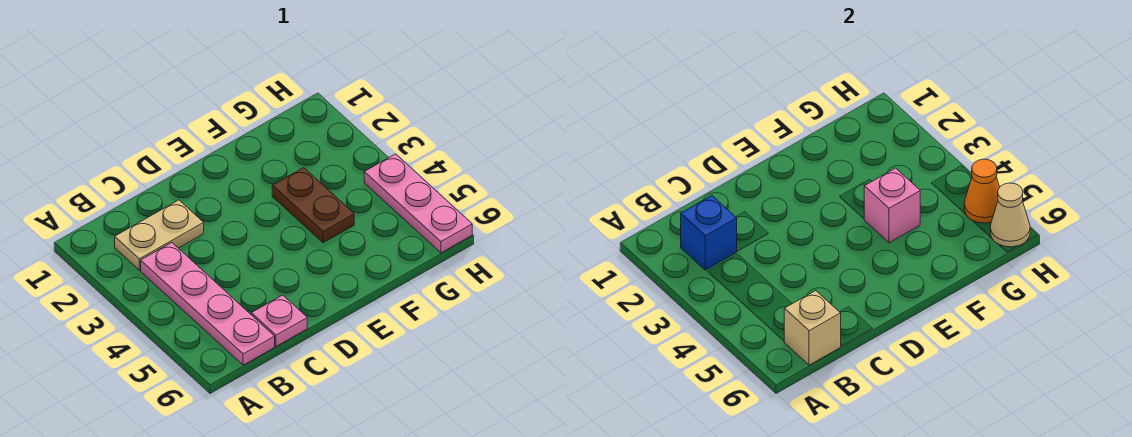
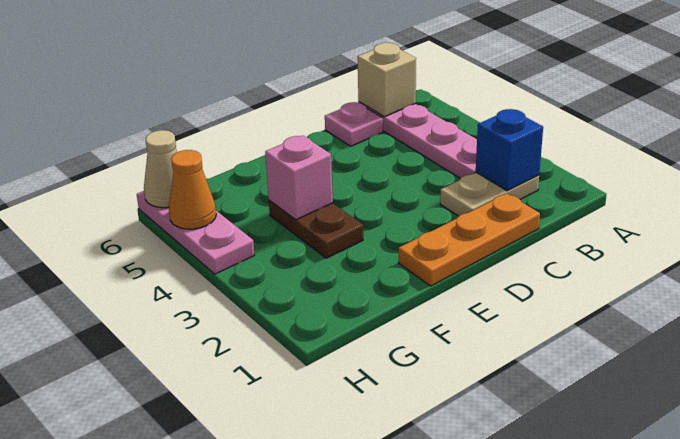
none -> orange 1x3 plate [399,193,540,286]

